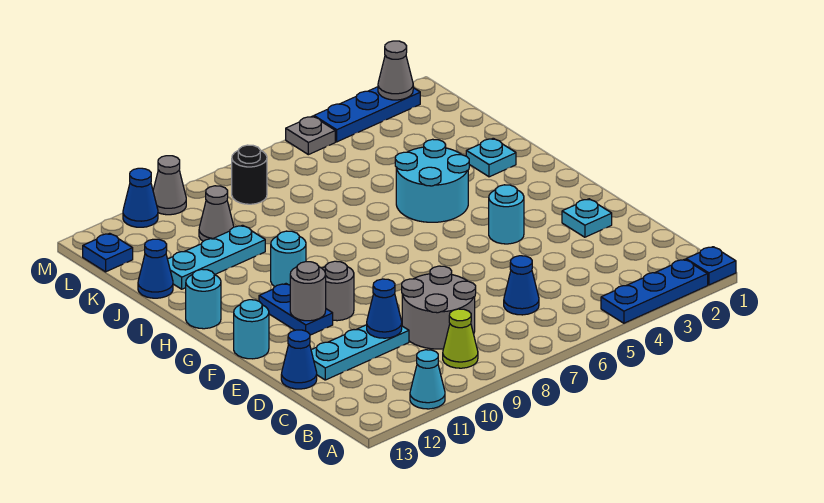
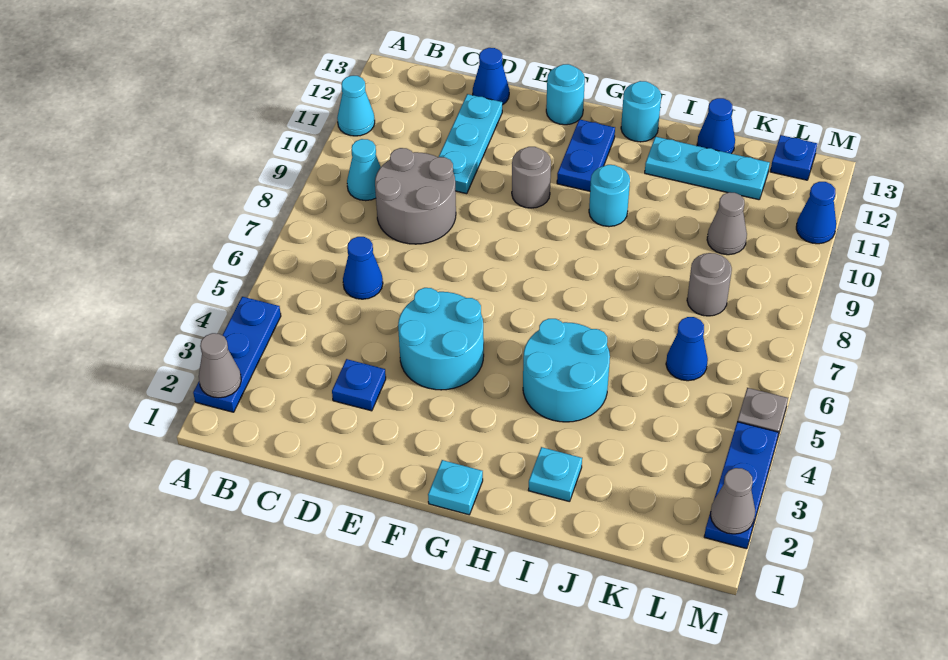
blue 1x1 plate [686,247,736,285] -> blue 1x1 plate moved to [332,359,386,411]
lime 1x1 cone [443,309,478,368] -> cyan 1x1 cone [347,139,381,201]
blue 1x1 cone [367,279,402,338] -> blue 1x1 cone moved to [666,317,708,381]
cyan 1x1 plate [562,199,612,237] -> cyan 1x1 plate moved to [428,460,483,515]
cyan 1x1 round brick [489,185,524,244] -> cyan 2x2 round brick [398,288,484,390]
blue 1x2 plate [259,284,333,335] -> blue 1x2 plate turned to [557,119,615,191]
grey 1x1 round brick [290,262,326,321] -> grey 1x1 round brick moved to [687,253,732,316]
cyan 1x3 plate [168,225,265,289] -> cyan 1x3 plate turned to [645,137,770,200]
black 1x1 round brick [232,145,267,204] -> none
grey 1x1 cone [153,156,186,215] -> grey 1x1 cone moved to [199,333,241,398]

